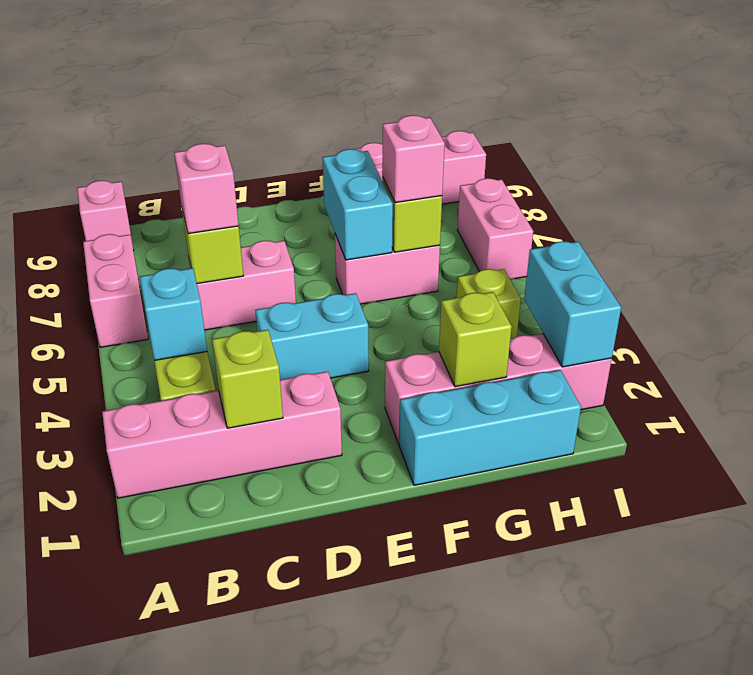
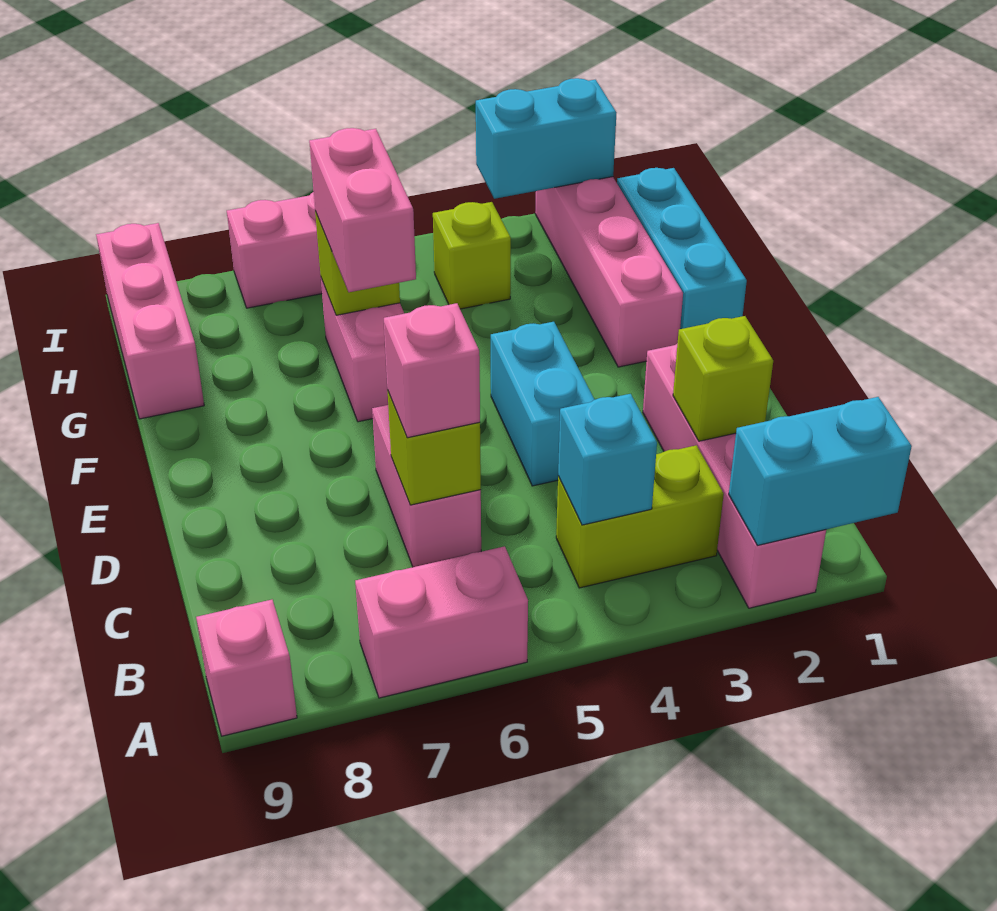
cyan 1x2 brick [322,149,393,260] -> cyan 1x2 brick moved to [729,397,912,545]
lime 1x1 brick [439,292,512,387] -> none
pink 1x1 brick [382,115,445,203] -> pink 1x2 brick [309,128,416,292]

